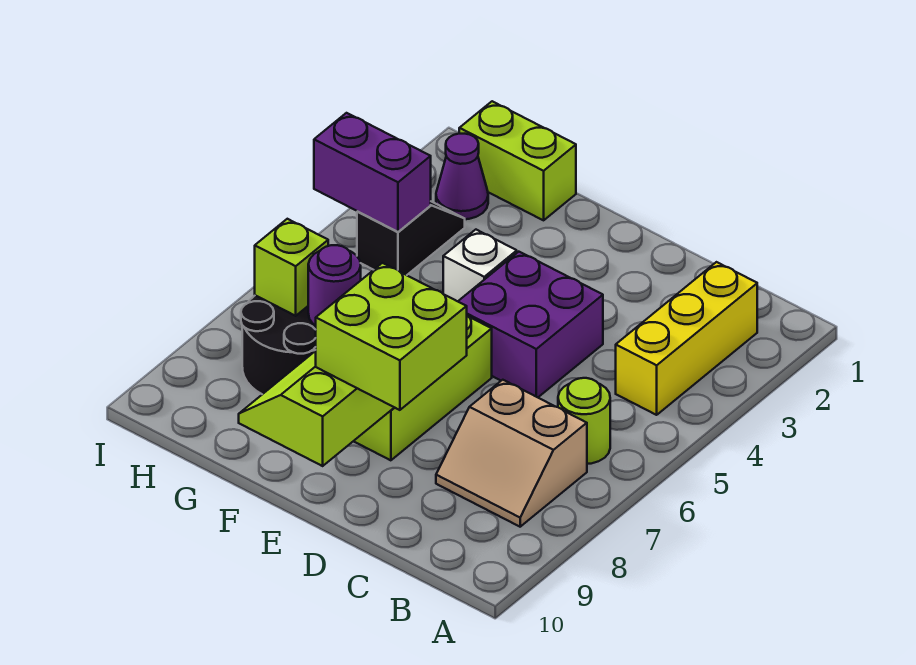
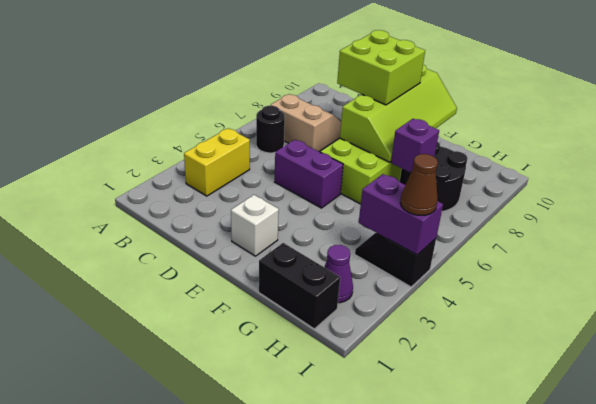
yellow 1x3 brick [616,262,757,415] -> yellow 1x2 brick [184,128,250,196]
lime 1x1 round brick [558,378,610,464] -> black 1x1 round brick [256,106,285,153]
purple 2x2 brick [458,252,603,397] -> purple 1x2 brick [275,140,343,208]
white 1x1 brick [443,230,517,301] -> white 1x1 brick moved to [231,195,279,256]
lime 1x2 brick [459,101,576,220] -> black 1x2 brick [259,243,340,329]
purple 1x1 round brick [308,245,361,326] -> purple 1x1 brick [391,119,439,173]
black 1x2 slope [357,202,465,275] -> black 1x2 slope turned to [355,233,436,287]
lime 1x1 brick [255,219,328,316] -> none
none -> brown 1x1 cone [400,154,438,215]

